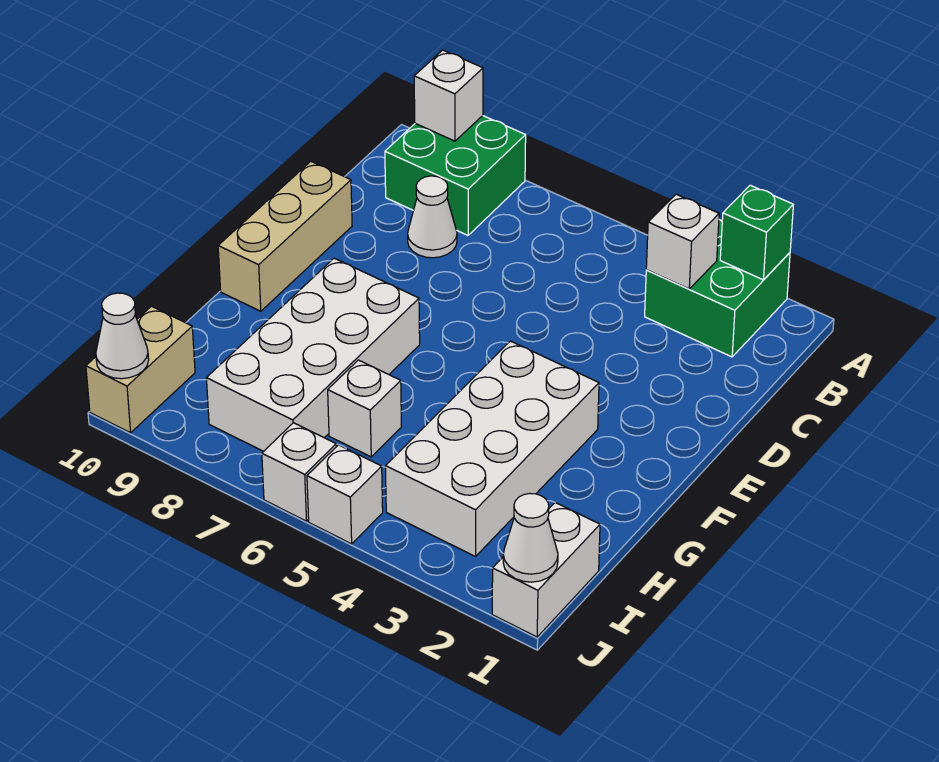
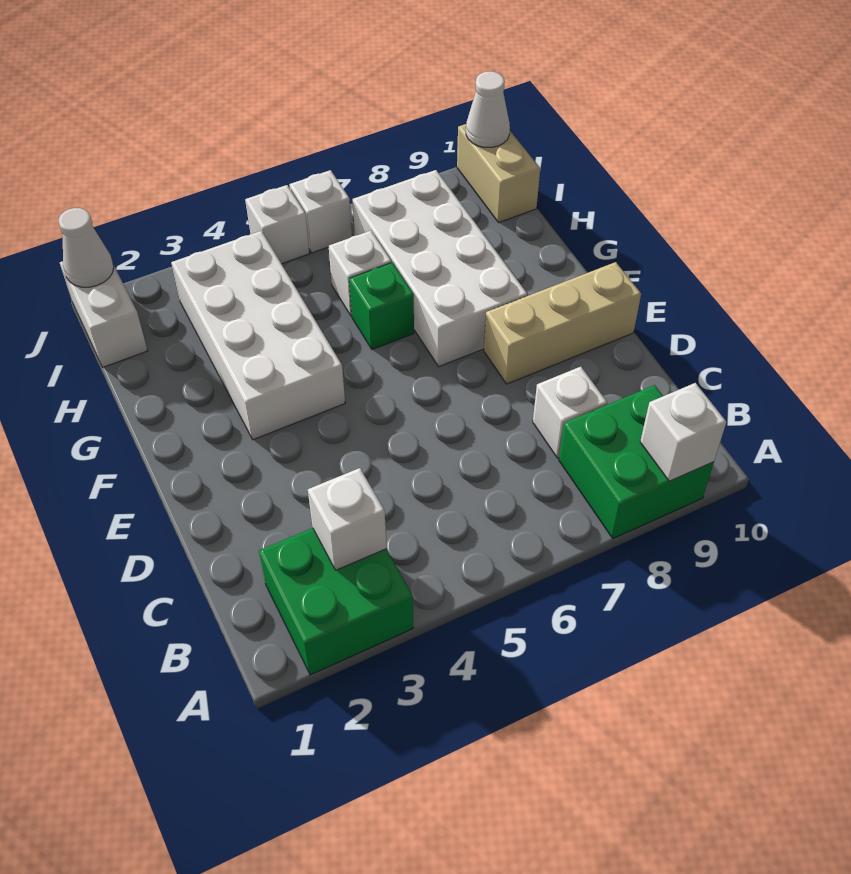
green 1x1 brick [720,185,793,280] -> green 1x1 brick moved to [349,263,414,349]
white 1x1 cone [408,176,457,258] -> white 1x1 brick [533,367,607,458]
tan 1x3 brick [218,162,352,311] -> tan 1x3 brick turned to [484,262,641,384]

